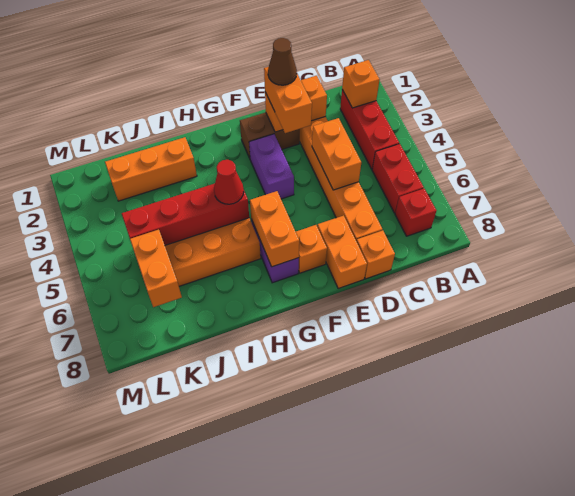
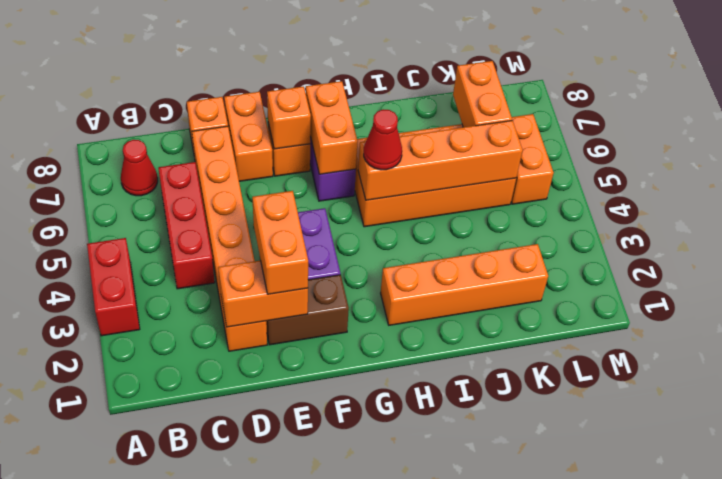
red 1x3 brick [340,90,399,169] -> red 1x3 brick moved to [158,162,215,289]
orange 1x1 brick [342,60,380,108] -> orange 1x1 brick moved to [267,86,311,149]
red 1x2 brick [372,144,424,213] -> red 1x2 brick moved to [87,238,140,336]
red 1x1 brick [395,189,436,236] -> red 1x1 cone [121,140,158,196]
orange 1x2 brick [312,118,361,190] -> orange 1x2 brick moved to [511,114,554,204]
brown 1x1 cone [268,38,297,85] -> none
red 1x4 brick [122,184,249,245] -> orange 1x4 brick [358,120,523,200]
orange 1x3 brick [105,137,197,201] -> orange 1x4 brick [381,244,548,325]

